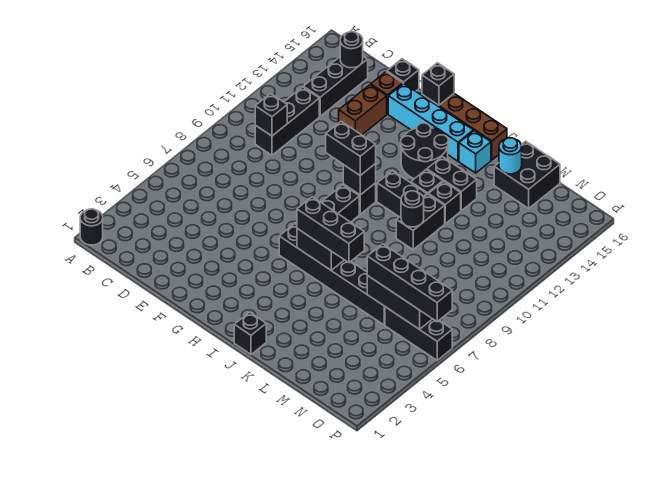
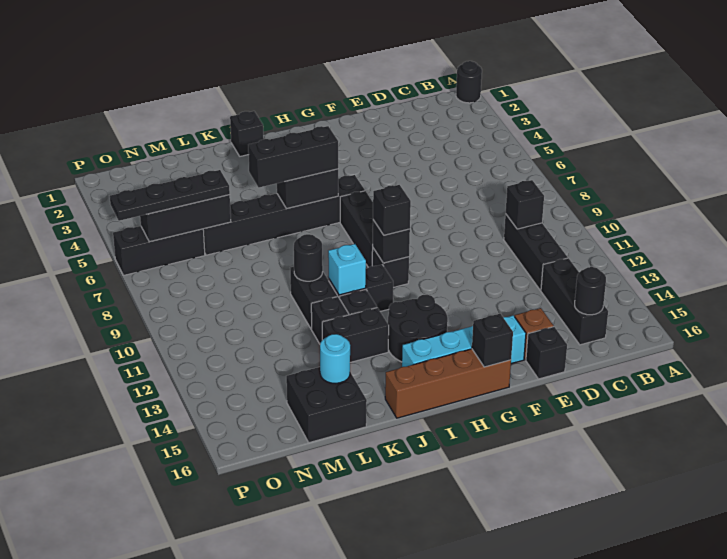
brown 1x2 brick [339,85,387,135] -> none
black 1x2 brick [326,121,376,175] -> black 1x1 brick [373,185,411,235]
cyan 1x1 brick [459,131,491,173] -> cyan 1x1 brick moved to [328,244,366,295]
black 1x4 brick [367,244,452,322] -> black 1x4 plate [110,170,230,221]

